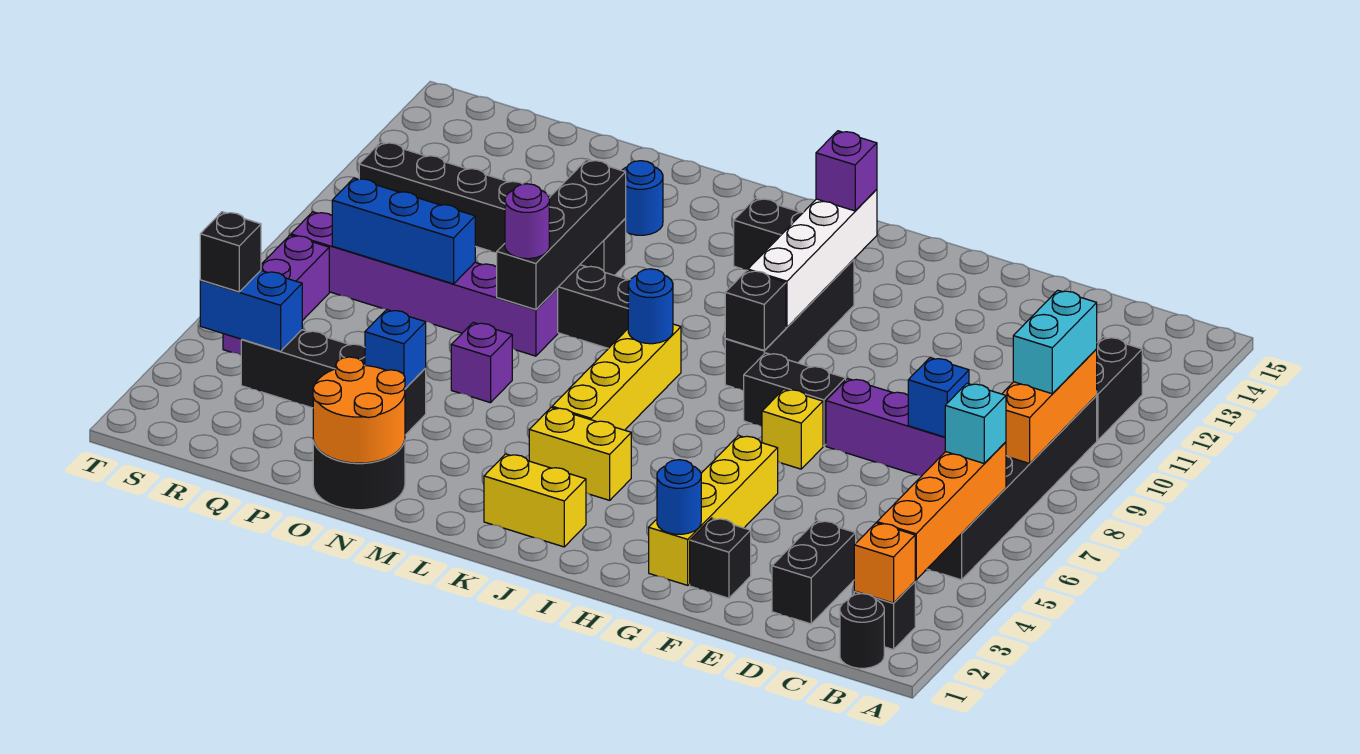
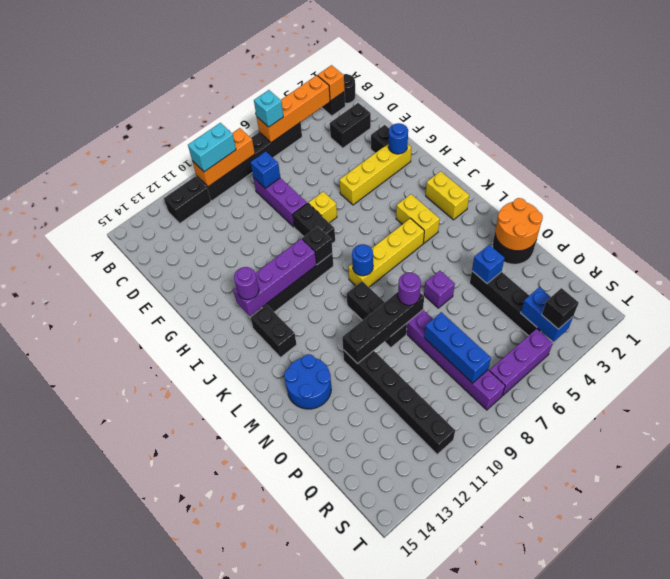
white 1x4 brick [748,189,877,327] -> purple 1x4 brick [233,239,316,316]
purple 1x1 brick [816,131,877,211] -> purple 1x1 round brick [234,267,259,299]
blue 1x1 round brick [622,161,663,235] -> blue 2x2 round brick [284,354,331,409]

